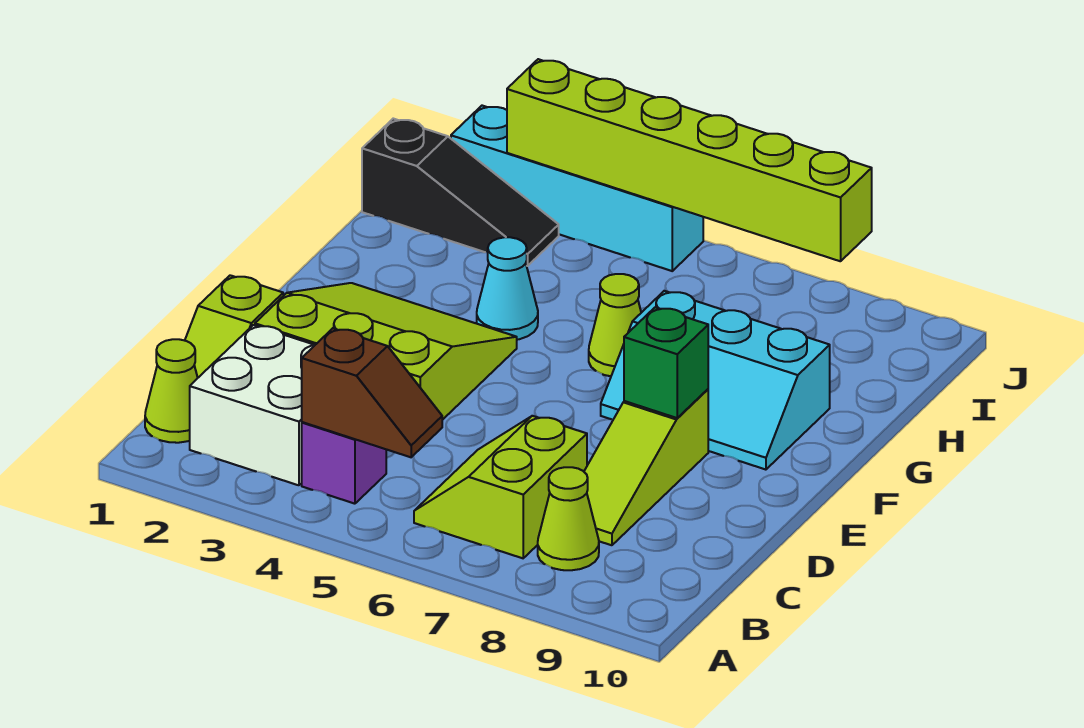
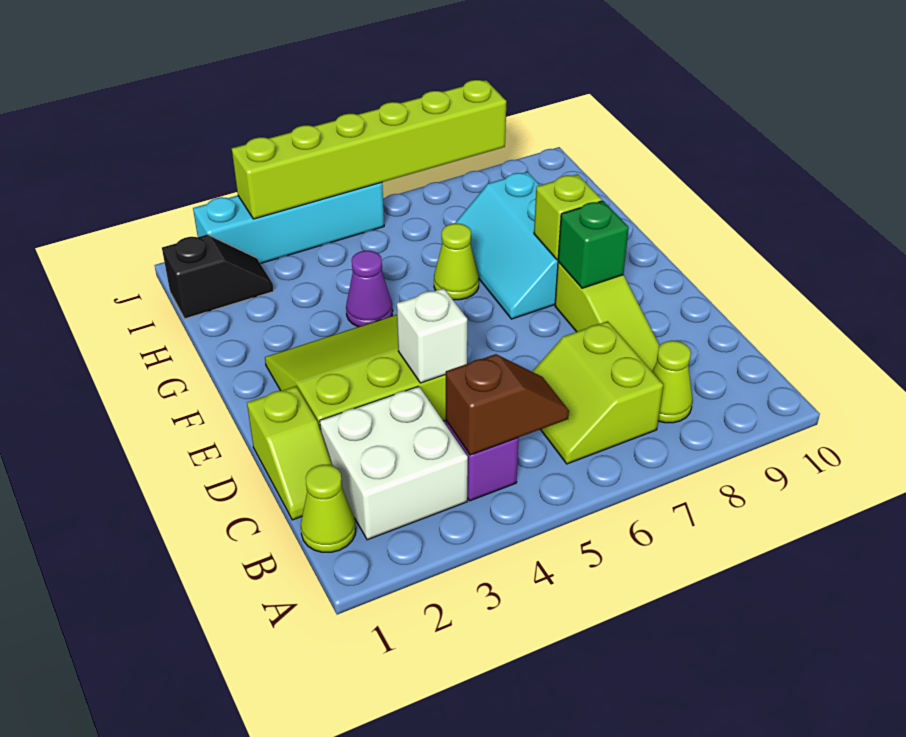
none -> white 1x1 brick [397,288,467,383]
cyan 2x3 slope [601,291,830,470] -> cyan 2x3 slope turned to [454,172,558,319]
none -> lime 1x1 brick [534,174,602,260]
cyan 1x1 cone [477,237,538,340] -> purple 1x1 cone [346,251,393,327]
black 1x3 slope [362,119,559,266] -> black 1x2 slope [162,235,274,319]

